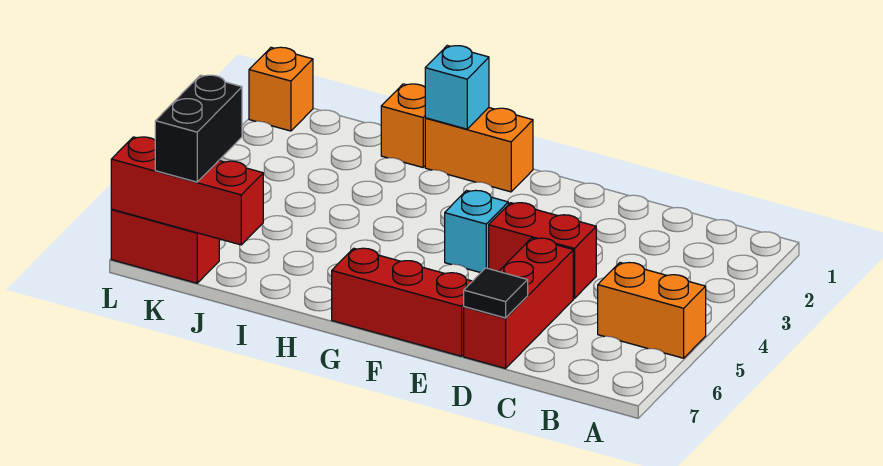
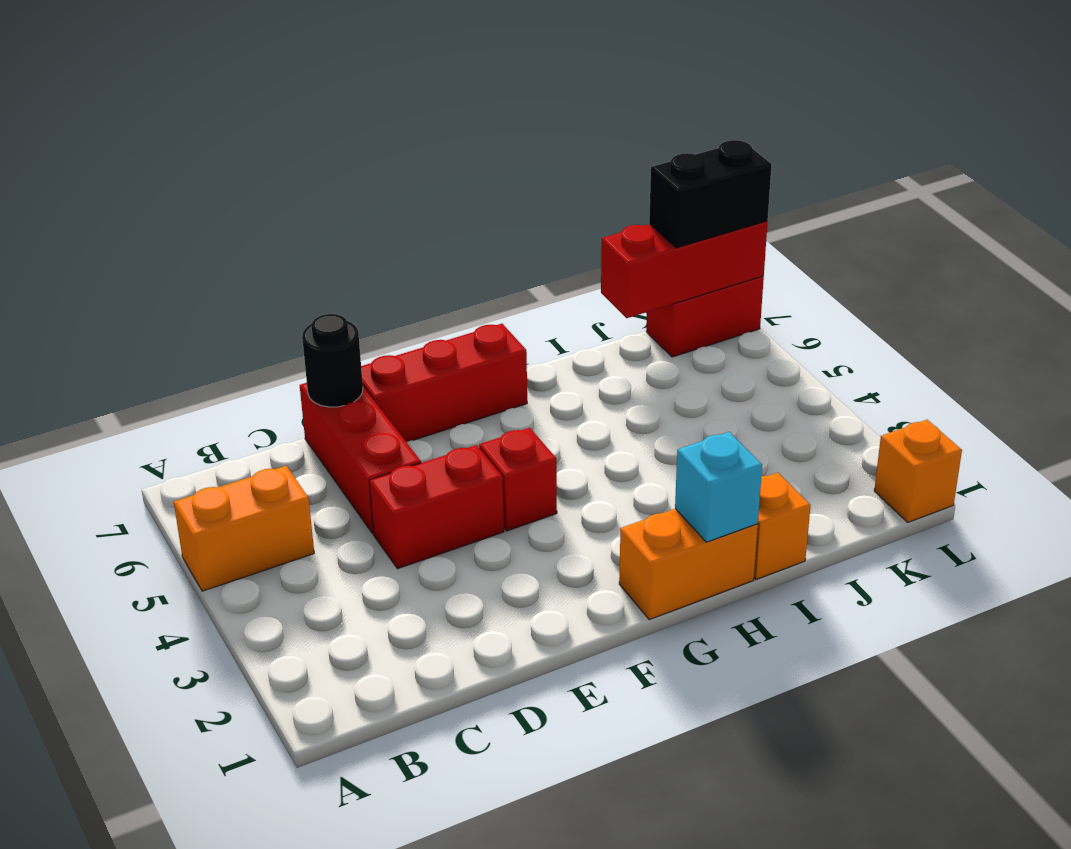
black 1x1 tile [464,268,528,318] -> black 1x1 round brick [302,314,363,407]
cyan 1x1 brick [445,190,508,273] -> red 1x1 brick [479,428,557,531]
black 1x2 brick [155,75,242,182] -> black 1x2 brick turned to [649,140,772,248]

